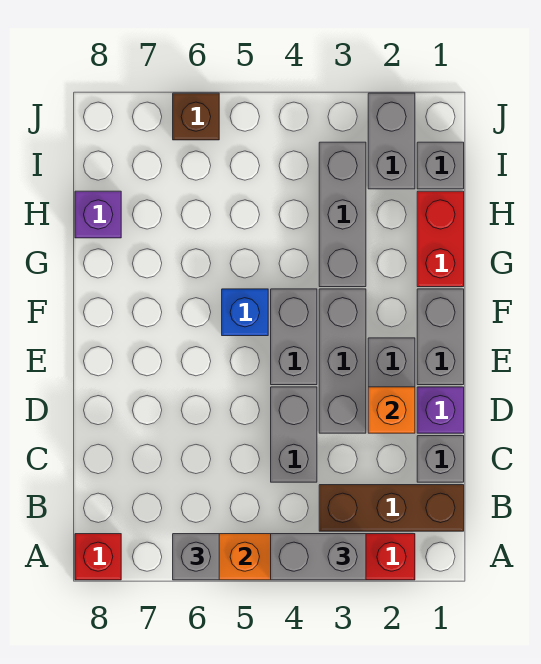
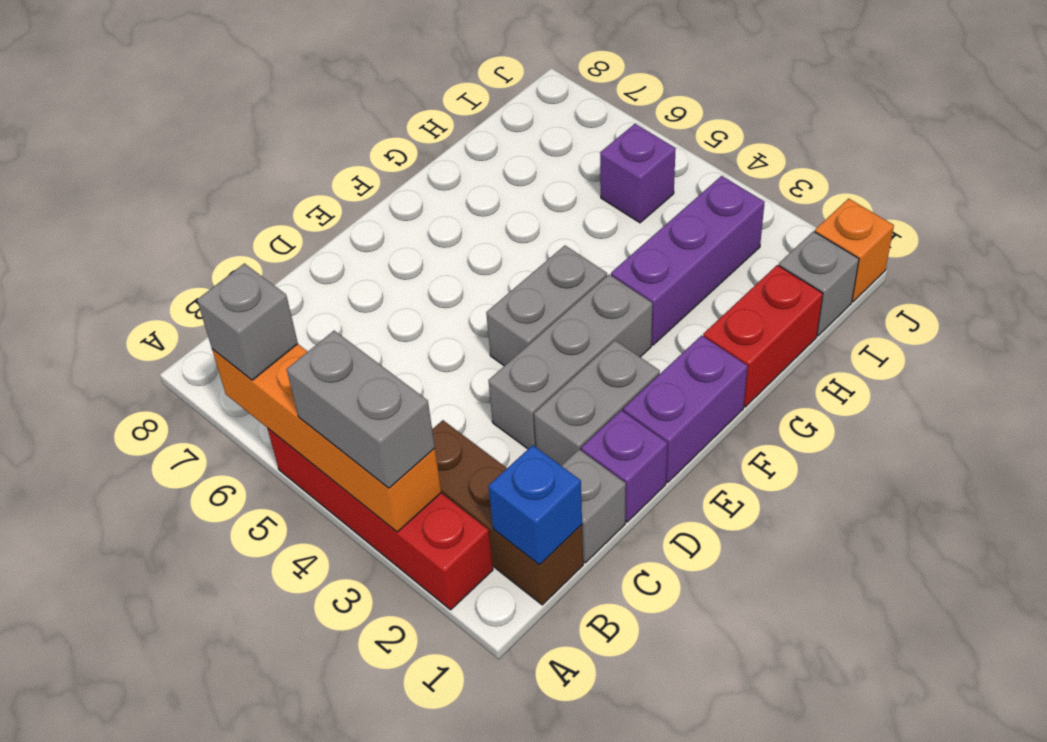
red 1x1 brick [75,534,121,580] -> none
grey 1x2 brick [271,387,317,482] -> none
orange 1x1 brick [368,387,415,433] -> orange 1x1 brick moved to [815,198,894,302]
grey 1x2 brick [417,289,464,385] -> purple 1x2 brick [623,335,748,482]
blue 1x1 brick [222,289,268,336] -> blue 1x1 brick moved to [489,445,582,565]
grey 1x3 brick [319,142,366,287] -> purple 1x3 brick [611,176,765,345]
purple 1x1 brick [75,191,121,238] -> purple 1x1 brick moved to [600,124,676,223]
grey 1x2 brick [368,93,415,189] -> none
brown 1x1 brick [173,93,219,140] -> none

